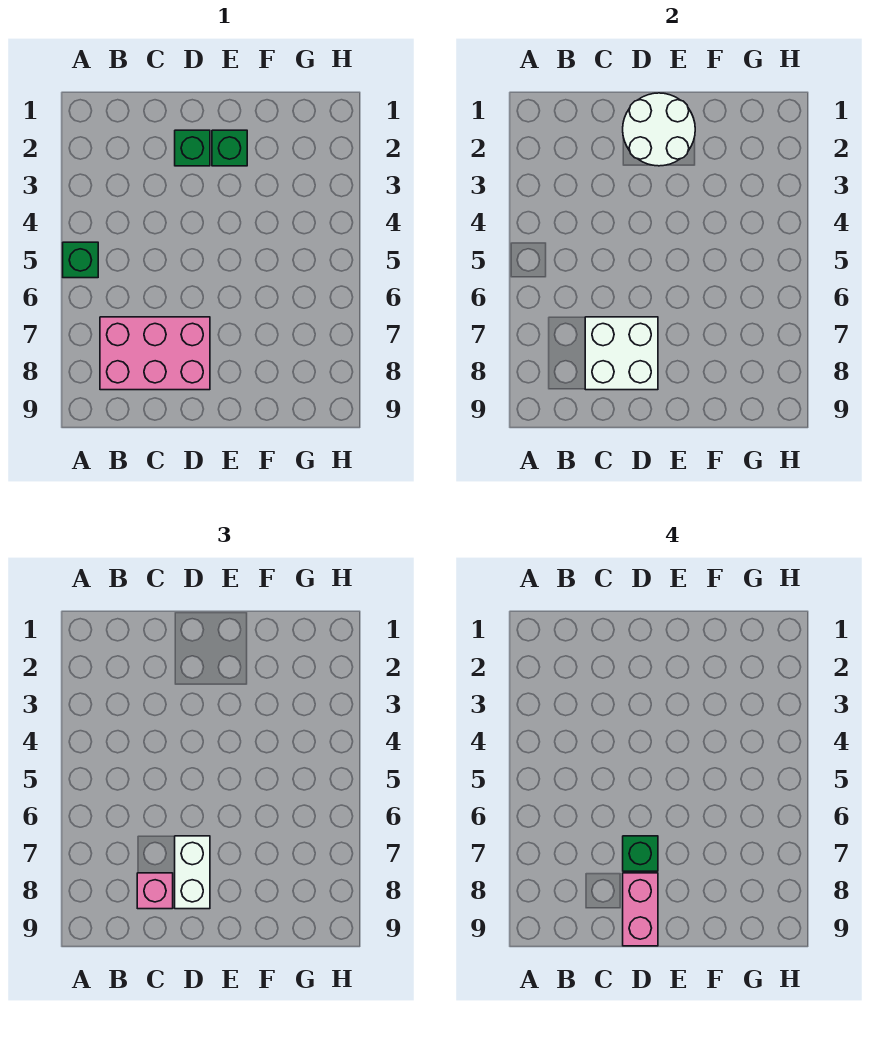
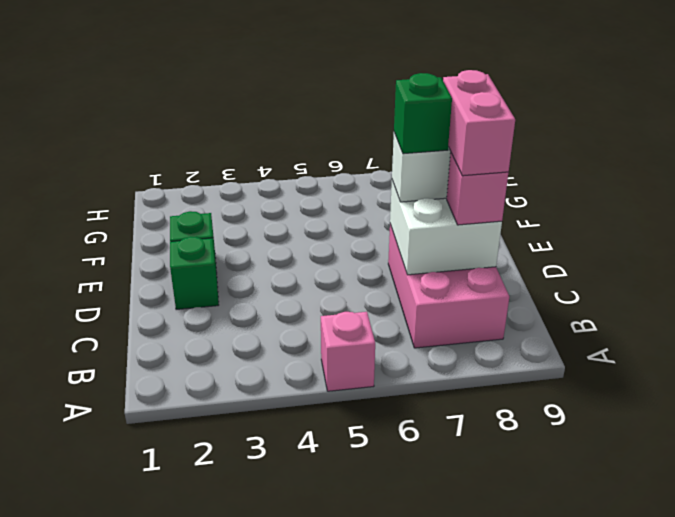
green 1x1 brick [63,242,98,278] -> pink 1x1 brick [321,312,375,391]
white 2x2 round brick [623,93,695,166] -> none
pink 1x2 brick [623,873,658,946] -> pink 1x2 brick turned to [443,70,515,176]

